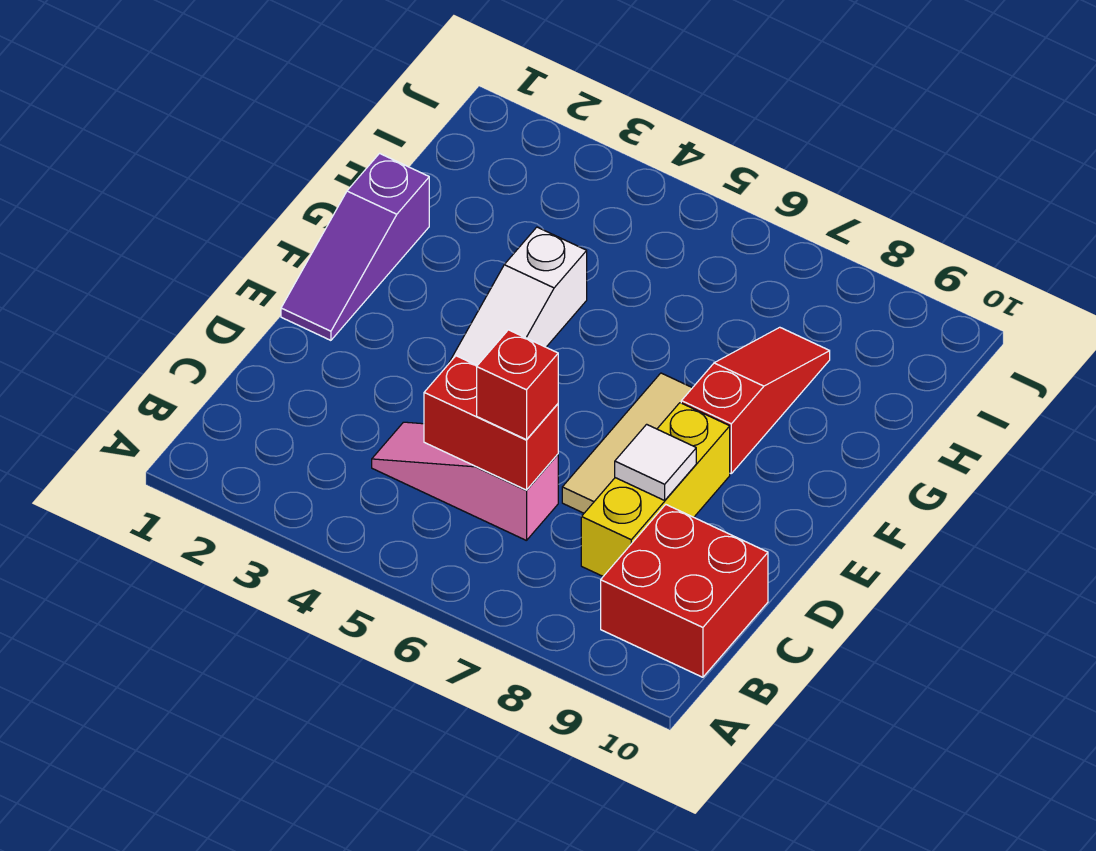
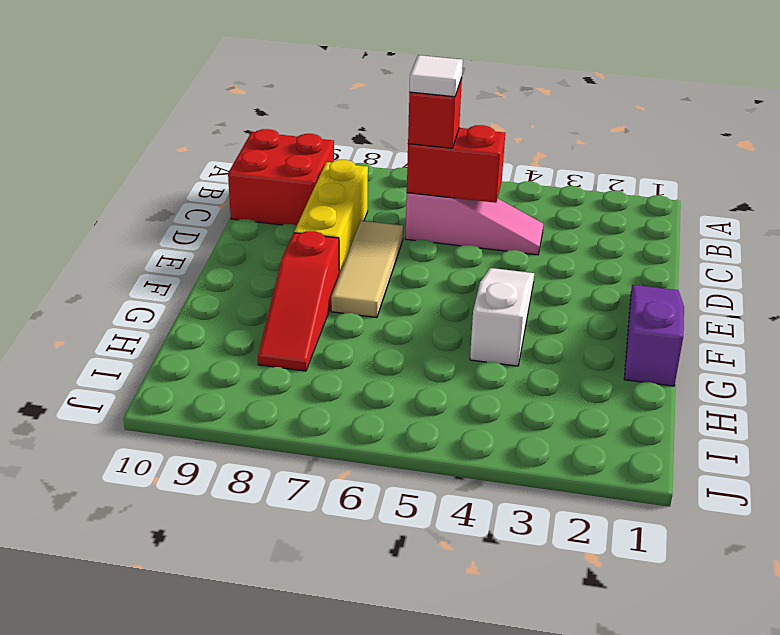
white 1x1 tile [615,424,696,500] -> white 1x1 tile moved to [409,55,463,97]

